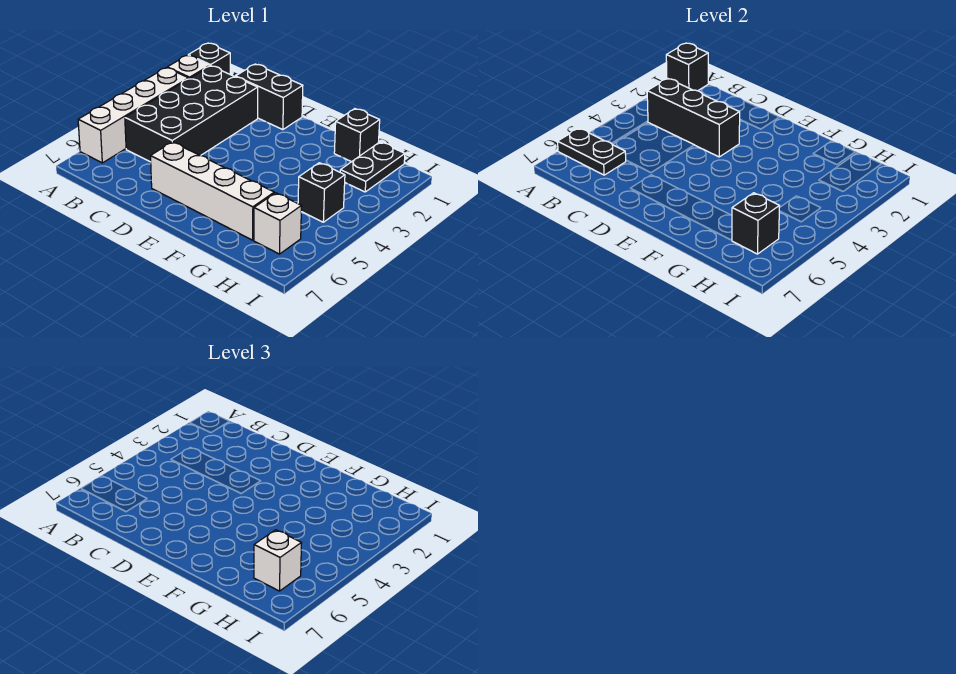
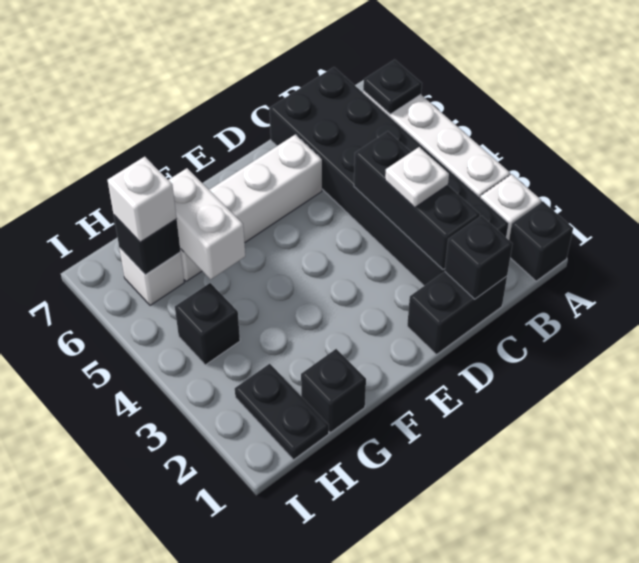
black 1x1 brick [666,43,708,91] -> black 1x1 brick moved to [445,216,513,299]
black 1x2 plate [558,128,626,175] -> black 1x1 plate [363,60,422,114]
black 2x4 brick [125,66,258,162] -> black 2x6 brick [270,67,509,286]
black 1x3 brick [647,79,740,157] -> black 1x3 brick turned to [354,131,480,270]
none -> white 1x1 plate [385,147,449,208]
none -> white 1x2 brick [169,168,245,279]

